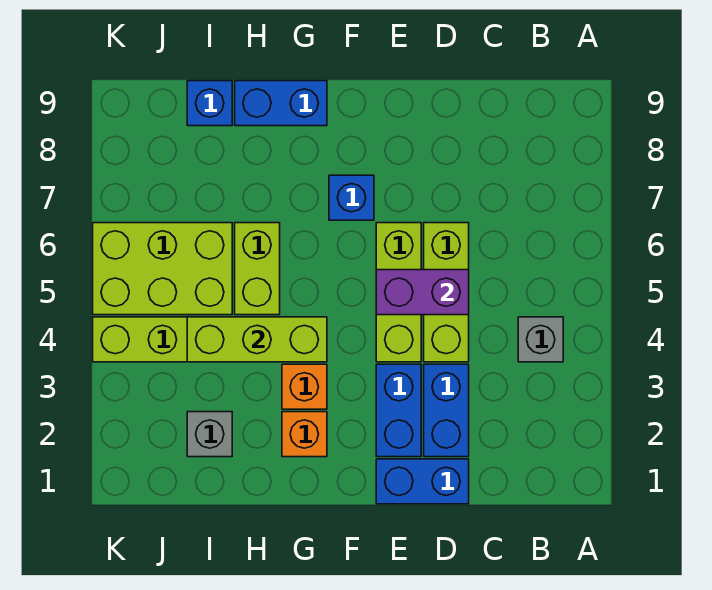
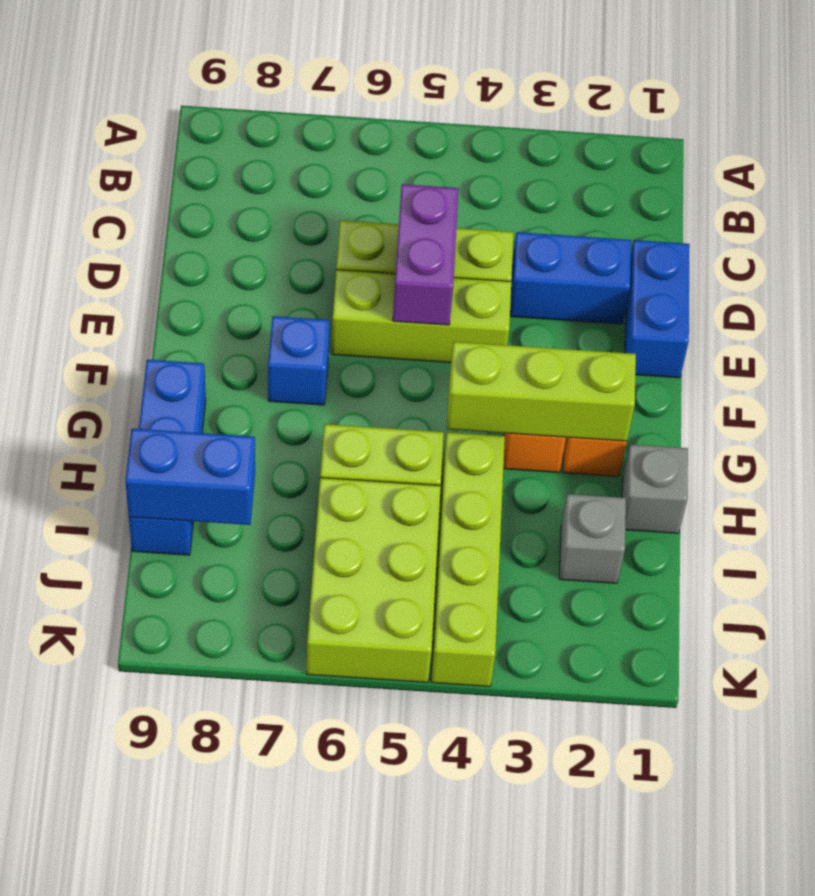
grey 1x1 brick [518,317,563,362] -> grey 1x1 brick moved to [622,444,688,533]
blue 1x2 brick [376,364,421,457] -> blue 1x2 brick moved to [125,429,255,525]
lime 1x3 brick [187,317,327,362] -> lime 1x3 brick turned to [447,342,636,441]

